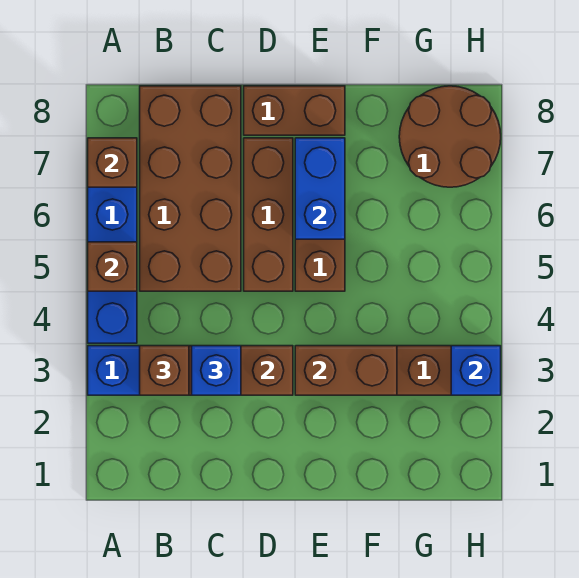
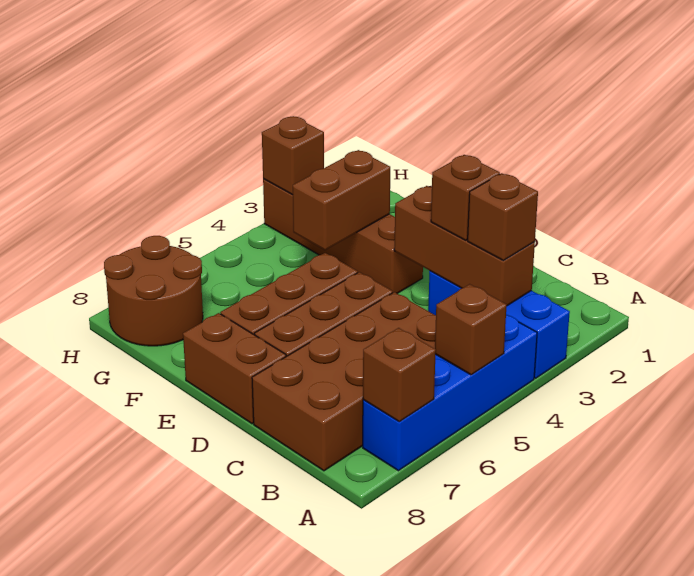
blue 1x1 brick [192,346,241,395] -> brown 1x1 brick [431,155,500,240]
brown 1x2 brick [295,346,397,395] -> brown 1x2 brick turned to [293,150,390,250]
blue 1x2 brick [295,138,345,239] -> none
blue 1x1 brick [451,346,501,395] -> brown 1x1 brick [262,116,324,195]

